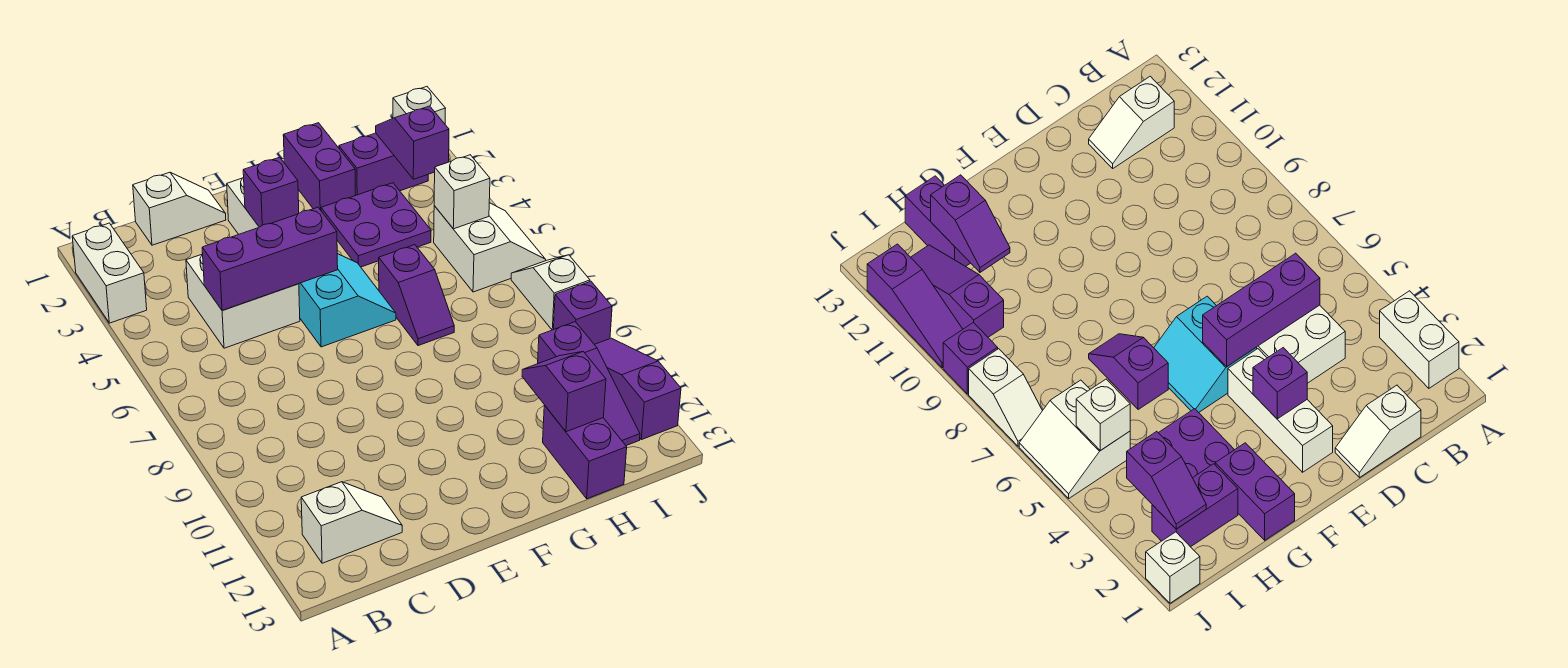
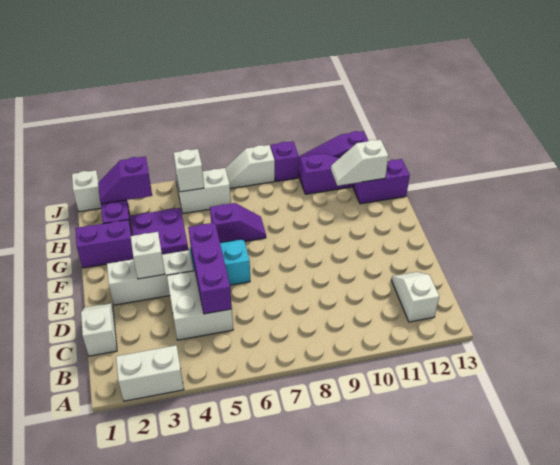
purple 1x1 brick [243,157,299,227] -> white 1x1 brick [131,232,165,279]
purple 1x2 slope [522,352,606,432] -> white 1x2 slope [331,140,388,186]

